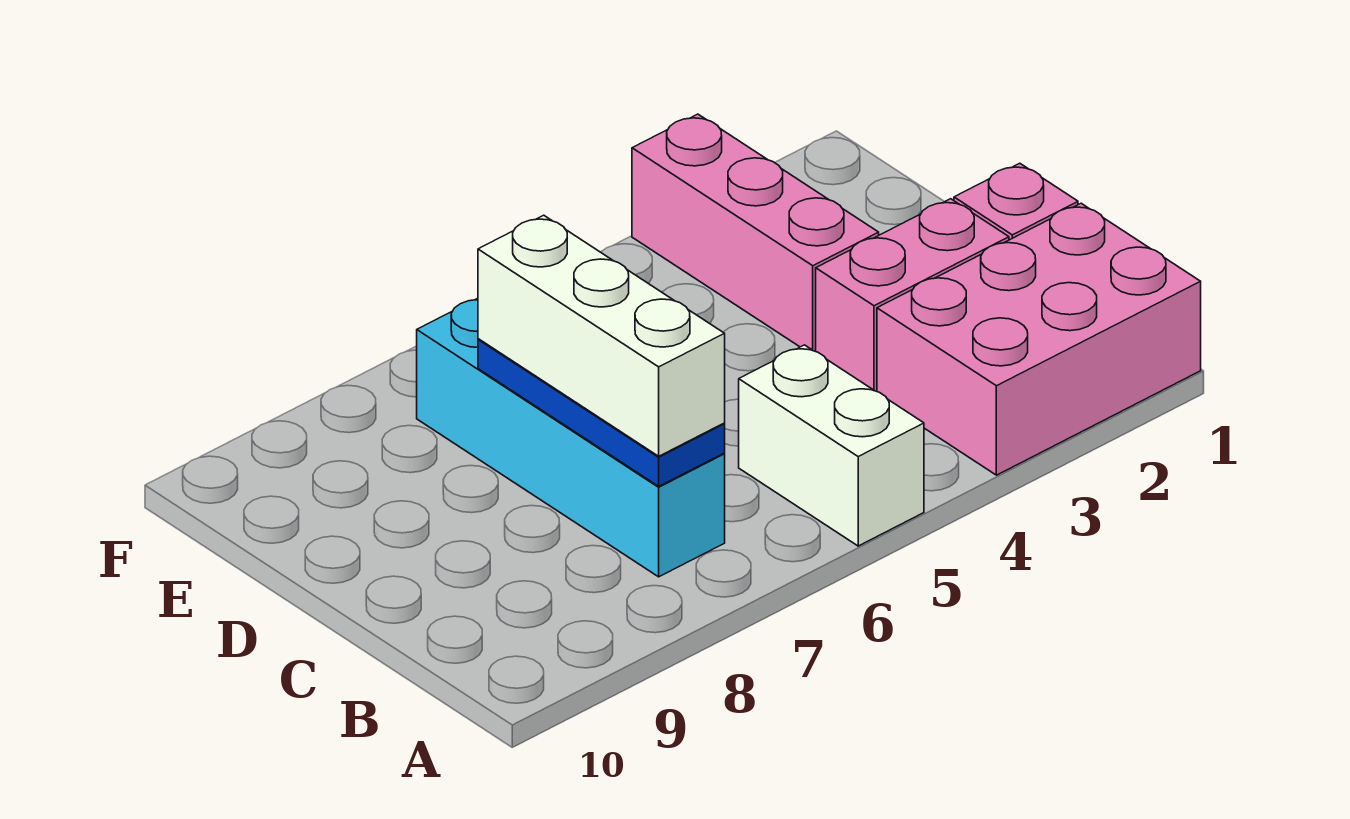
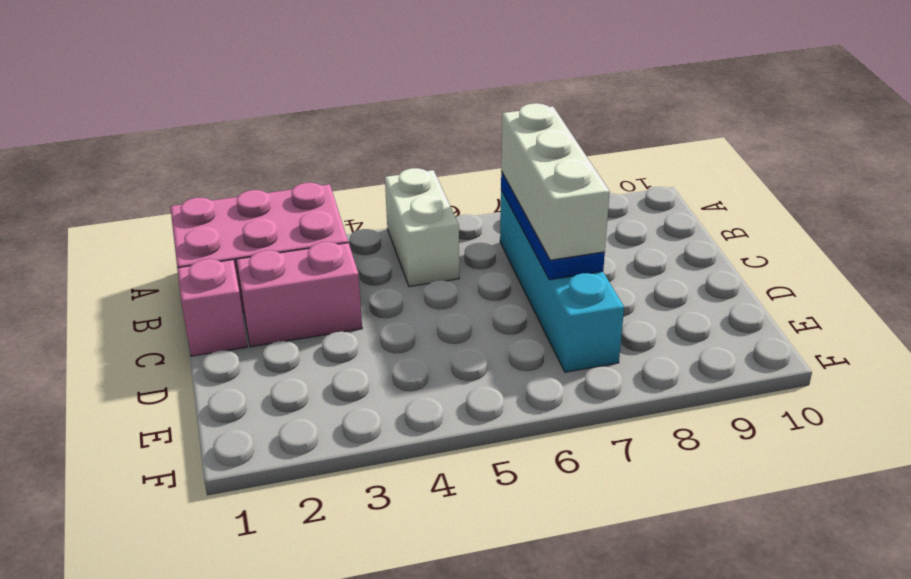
pink 1x3 brick [632,114,879,351] -> none

